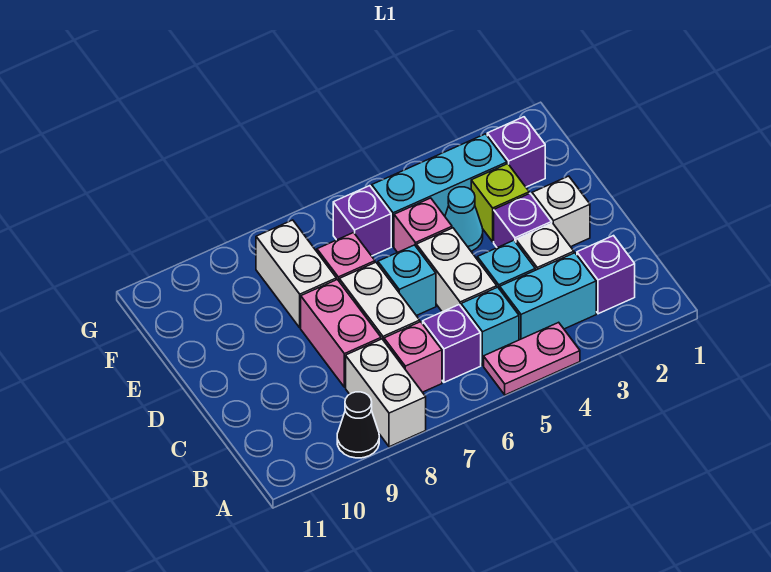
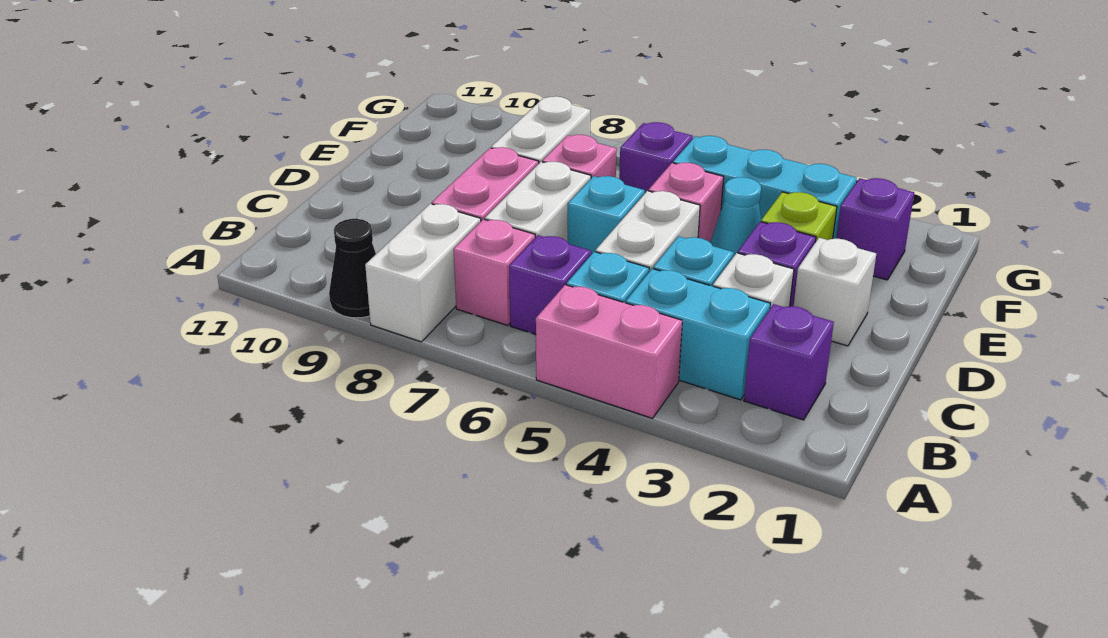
pink 1x2 plate [484,322,580,395] -> pink 1x2 brick [536,285,682,418]

